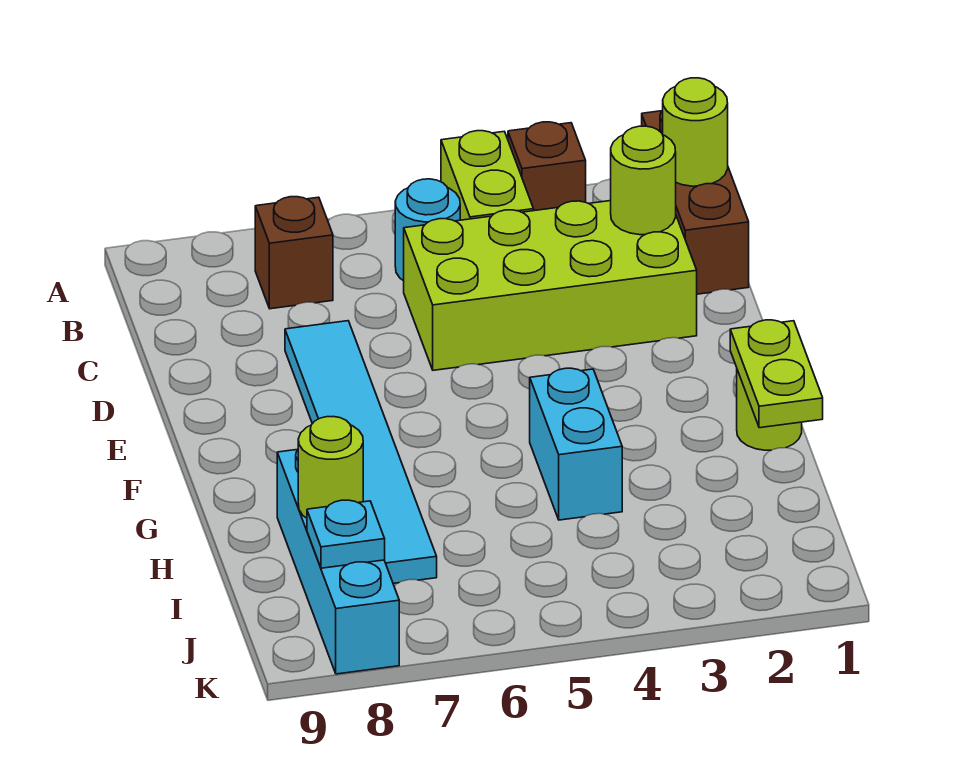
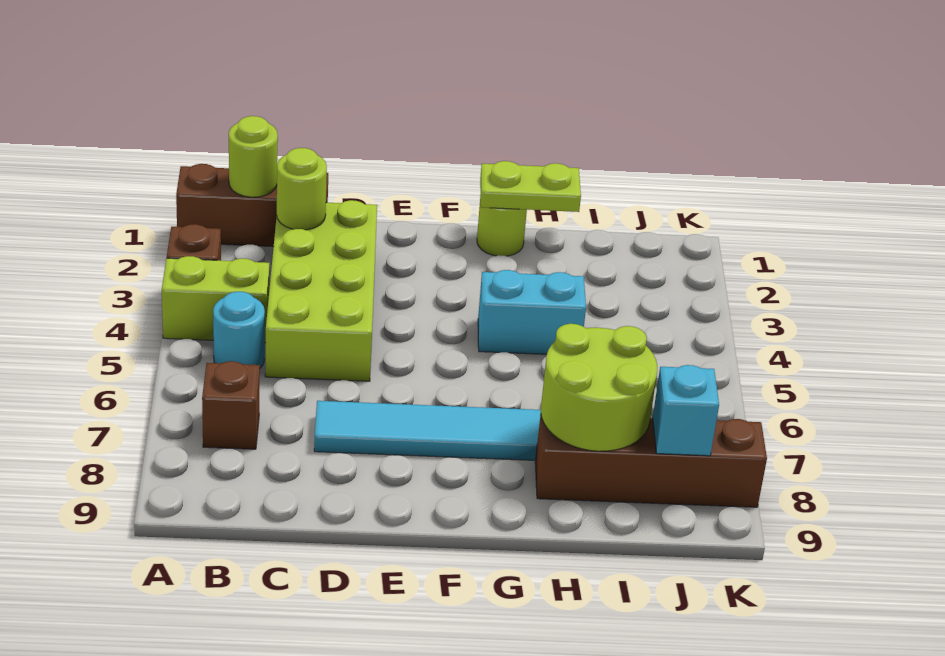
cyan 1x4 brick [277,449,399,674] -> brown 1x4 brick [535,415,767,507]
lime 1x1 round brick [298,417,363,518] -> lime 2x2 round brick [541,324,657,451]
cyan 1x1 plate [307,500,385,568] -> cyan 1x1 brick [653,365,719,456]

